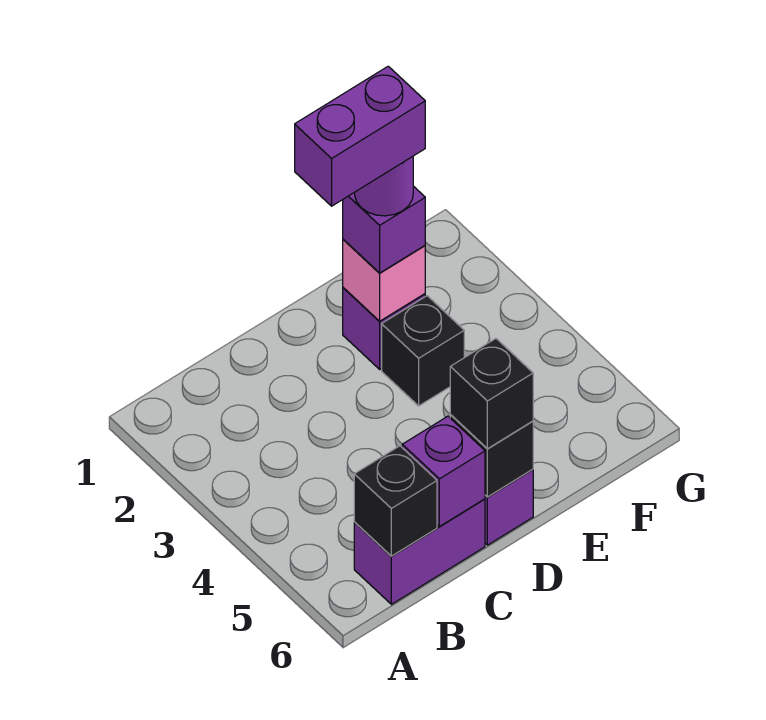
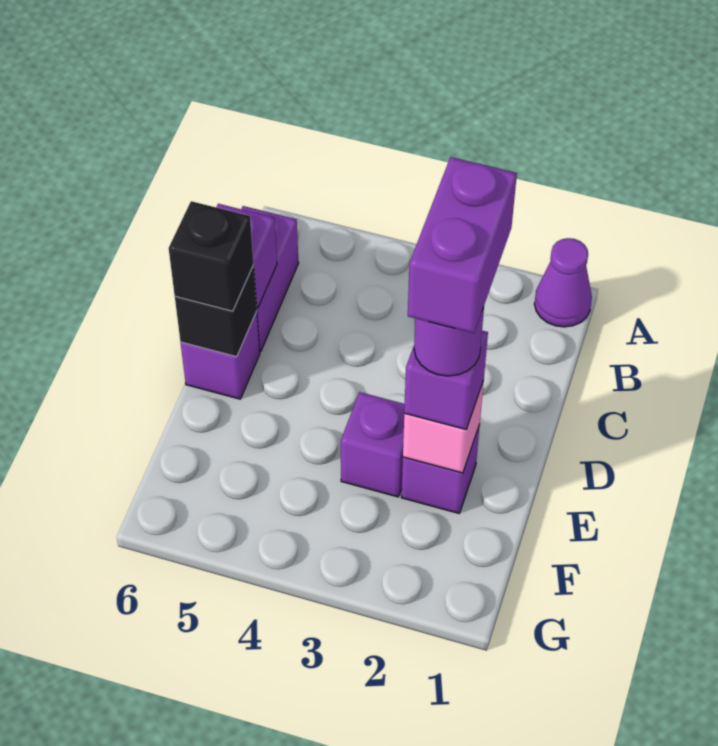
none -> purple 1x1 cone [534,238,592,327]
black 1x1 brick [354,446,437,556] -> none
black 1x1 brick [382,296,464,406] -> purple 1x1 brick [341,392,405,497]

